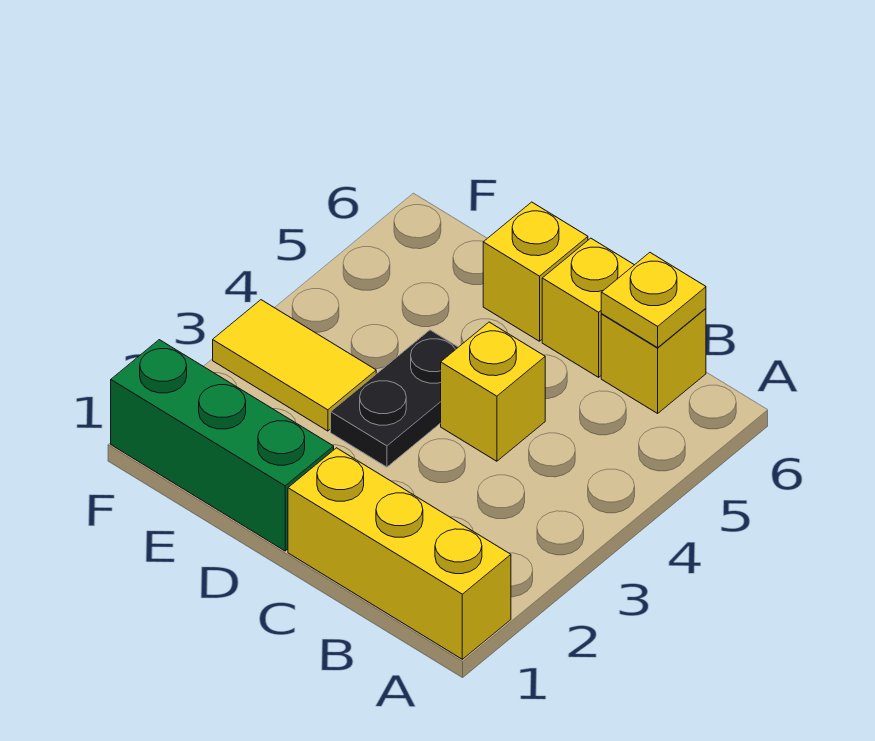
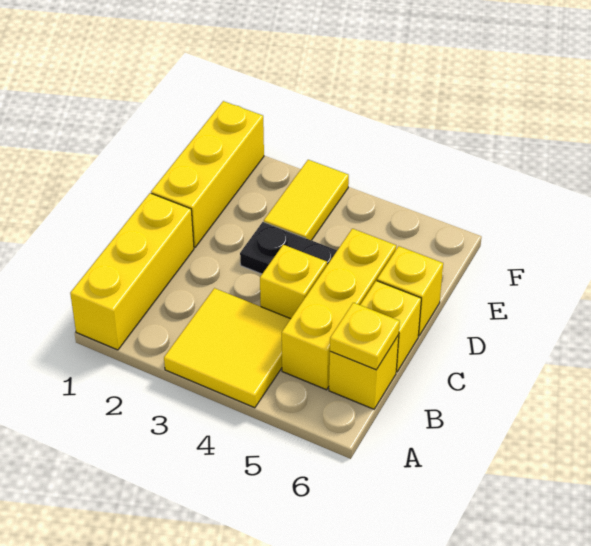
none -> yellow 2x2 tile [164,288,290,408]
none -> yellow 1x3 brick [282,229,396,390]
green 1x3 brick [111,340,334,551] -> yellow 1x3 brick [151,101,264,247]

